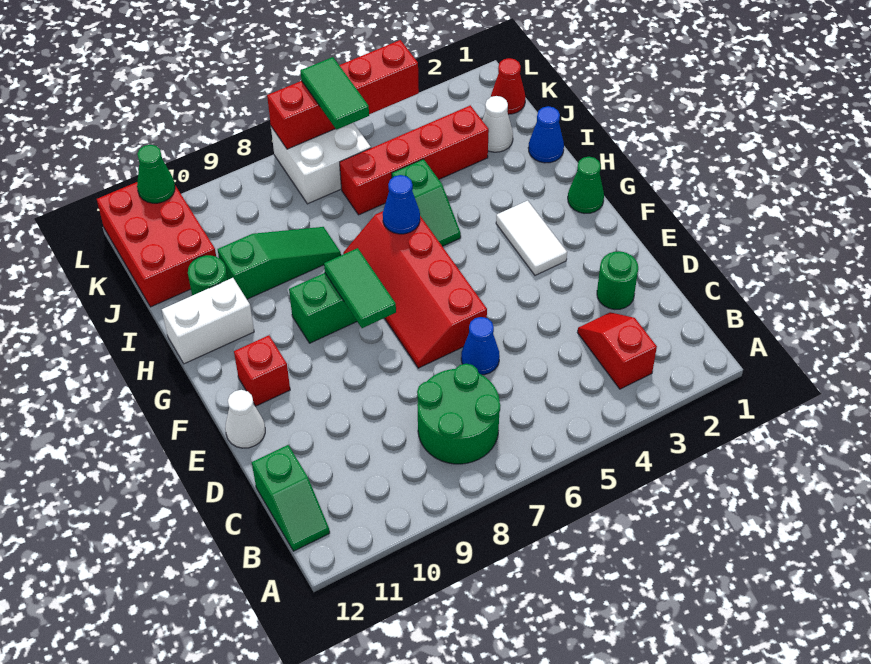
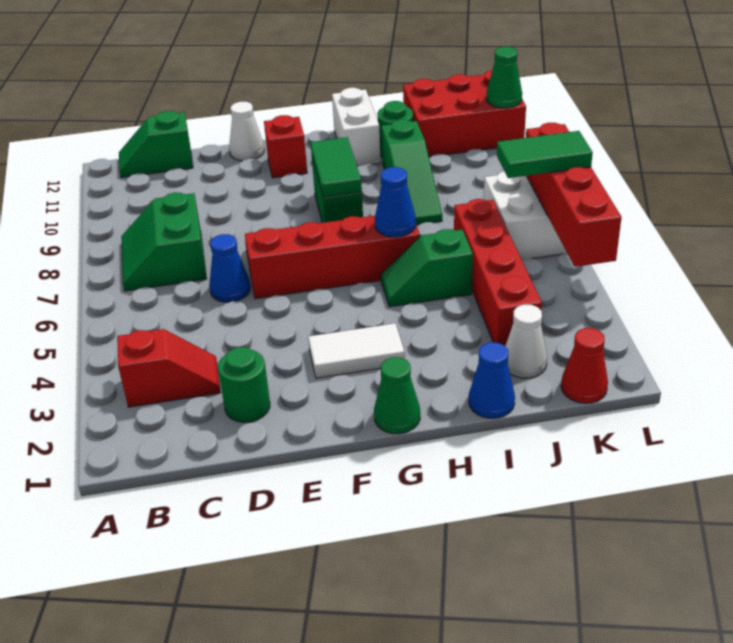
green 2x2 round brick [417,364,500,464] -> green 2x2 slope [121,192,207,291]
green 1x2 tile [324,248,396,328] -> green 1x2 tile turned to [311,137,362,197]

